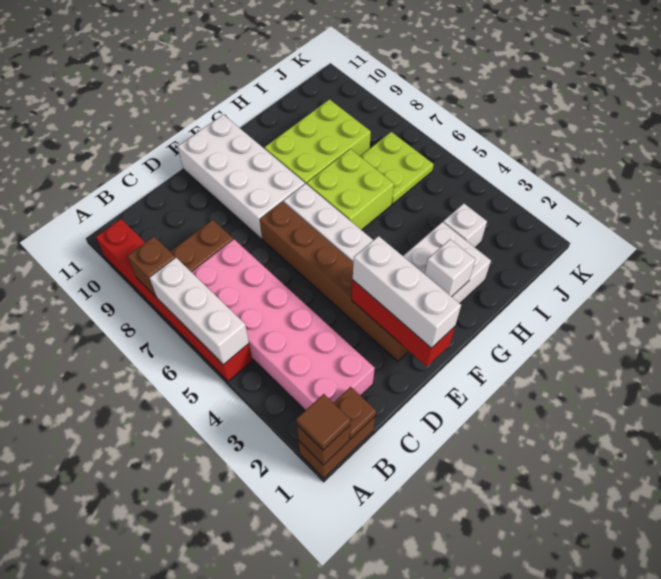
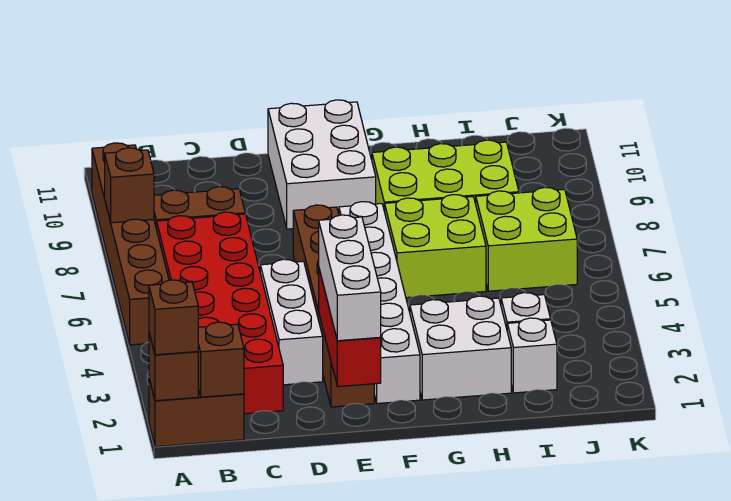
brown 1x1 tile [296,394,350,450] -> brown 1x1 brick [149,280,198,355]
red 1x6 brick [96,219,253,381] -> brown 1x6 brick [92,143,169,345]
white 1x3 brick [150,258,249,365] -> white 1x3 brick moved to [260,259,323,385]
brown 1x1 plate [333,387,376,439] -> brown 1x1 brick [198,322,244,397]
pink 2x6 brick [192,239,375,410] -> red 2x6 brick [157,212,283,414]
white 2x4 brick [178,115,305,239] -> white 2x3 brick [268,100,376,229]
white 1x1 brick [425,239,475,297] -> white 1x1 brick moved to [507,318,557,393]
lime 2x2 plate [360,132,434,204] -> lime 2x2 brick [476,187,577,291]

